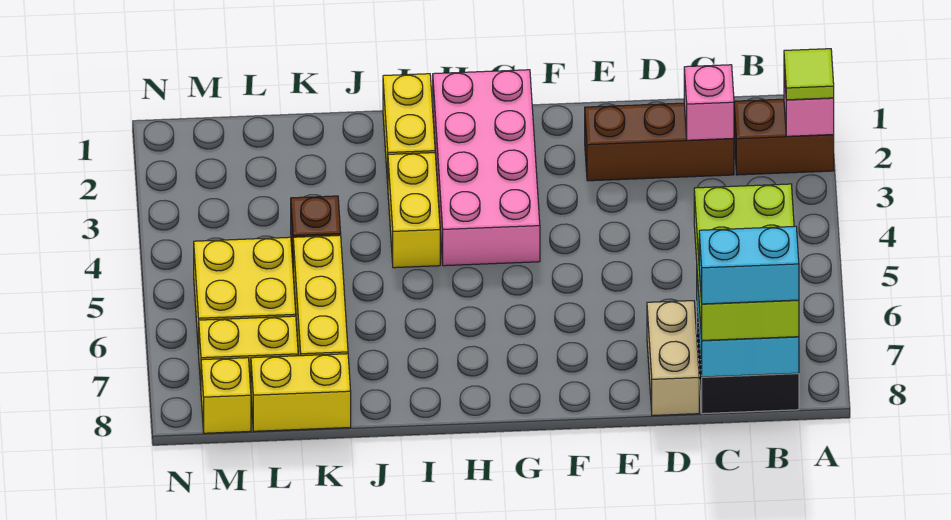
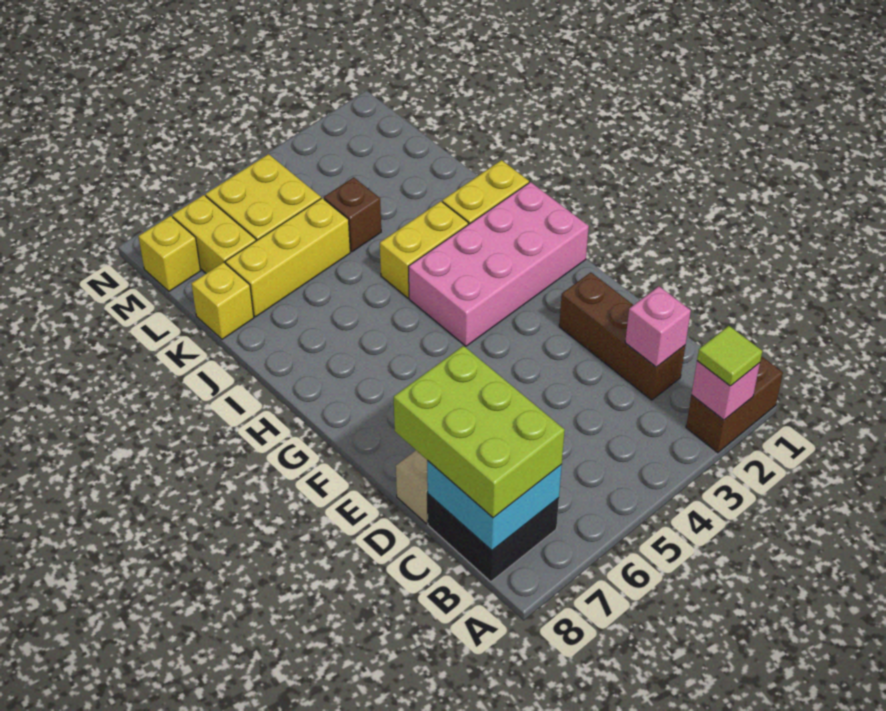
brown 1x2 brick [734,99,834,175] -> brown 1x2 brick turned to [686,356,783,453]
lime 2x3 brick [694,184,799,340] -> lime 2x3 brick turned to [394,346,565,518]
cyan 1x2 brick [699,226,799,304] -> none
yellow 1x2 brick [251,354,351,431] -> yellow 1x1 brick [191,262,254,339]

